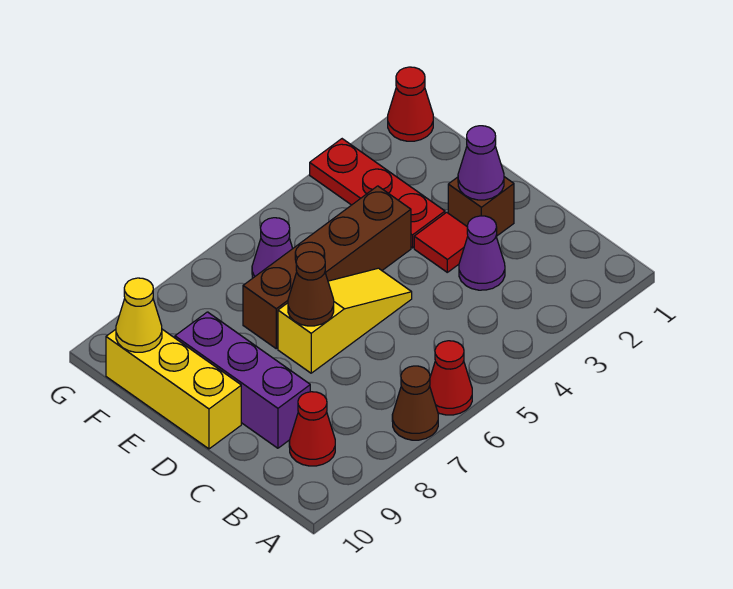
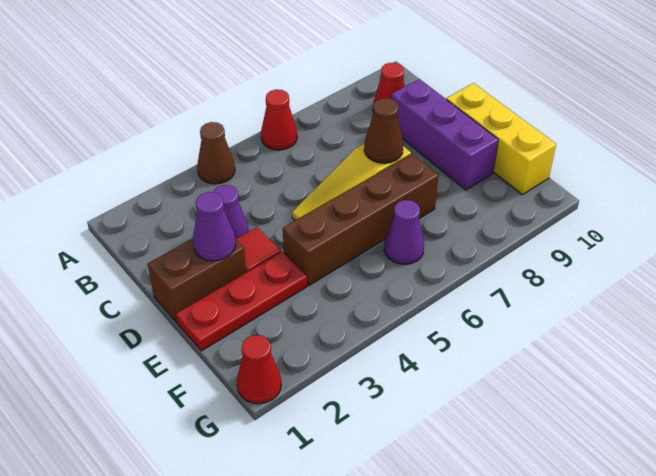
brown 1x1 cone [392,366,438,440] -> brown 1x1 cone moved to [197,122,235,184]
brown 1x1 brick [448,177,514,236] -> brown 1x2 brick [148,239,246,322]
red 1x3 plate [310,139,445,248] -> red 1x3 plate turned to [176,252,307,351]
yellow 1x1 cone [116,278,162,352] -> none

